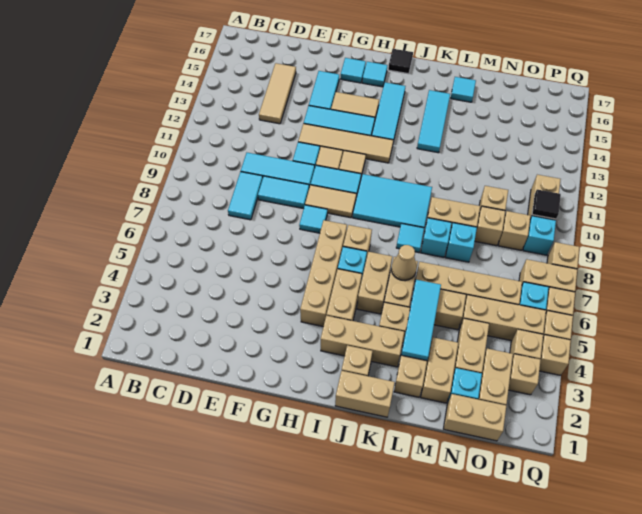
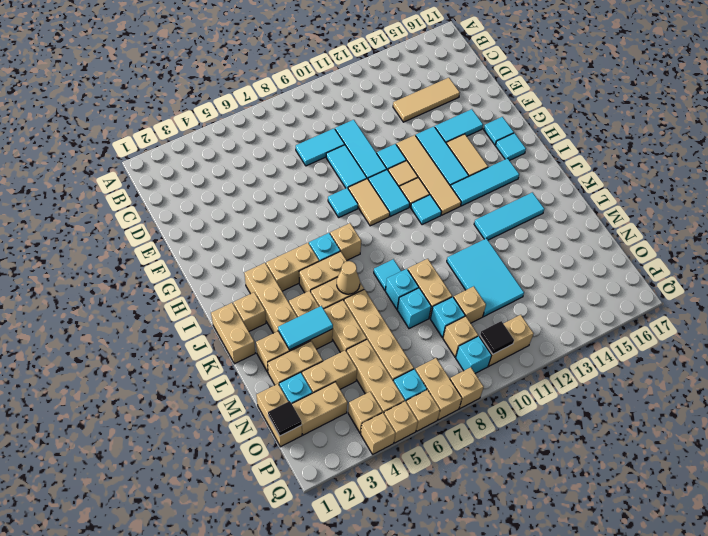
tan 1x4 brick [300,220,347,327] -> none
cyan 2x3 tile [353,174,432,228] -> cyan 2x3 tile moved to [447,238,524,317]
black 1x1 tile [388,49,413,74] -> black 1x1 tile moved to [268,401,302,436]
cyan 1x3 tile [401,280,441,361] -> cyan 1x2 tile [278,306,333,350]
cyan 1x1 tile [451,77,476,102] -> cyan 1x1 tile moved to [411,195,442,225]
tan 1x1 brick [475,206,505,246] -> cyan 1x1 brick [430,297,465,337]
tan 1x1 brick [509,354,541,395] -> none

